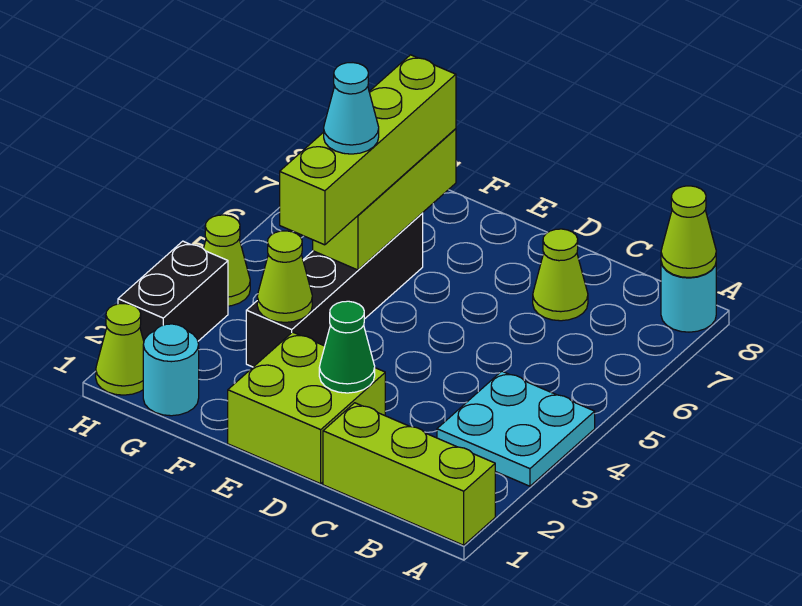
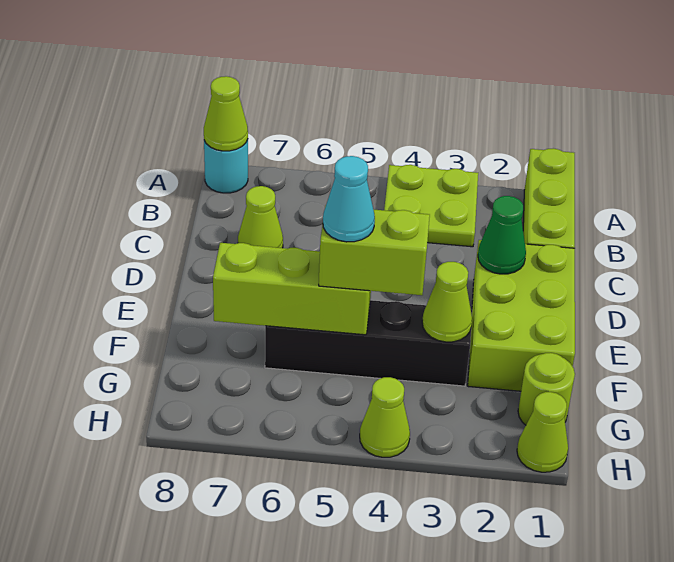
cyan 2x2 plate [437,371,595,486] -> lime 2x2 plate [384,165,478,247]
lime 2x2 brick [228,332,385,484] -> lime 2x3 brick [468,240,575,391]
lime 1x4 brick [280,55,456,245] -> lime 1x2 brick [319,206,430,295]
cyan 1x1 round brick [143,324,199,416] -> lime 1x1 round brick [518,353,575,425]
black 1x2 brick [118,241,228,341] -> none

